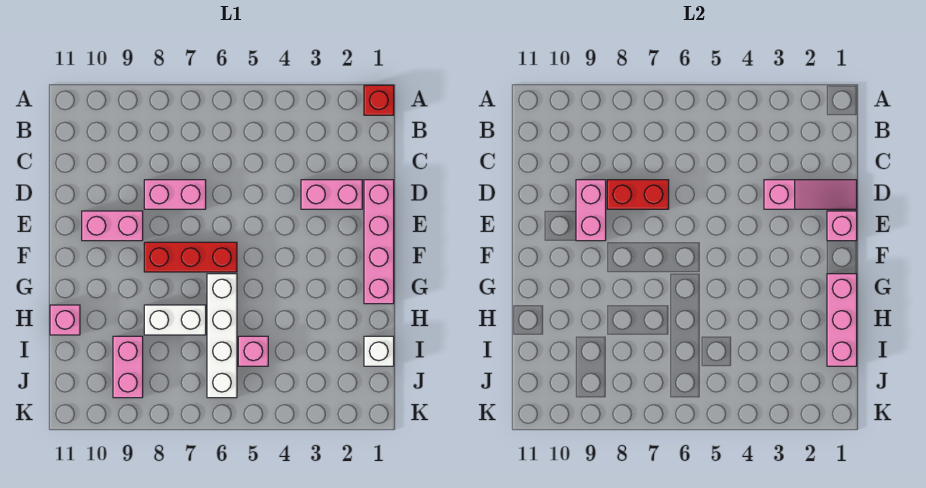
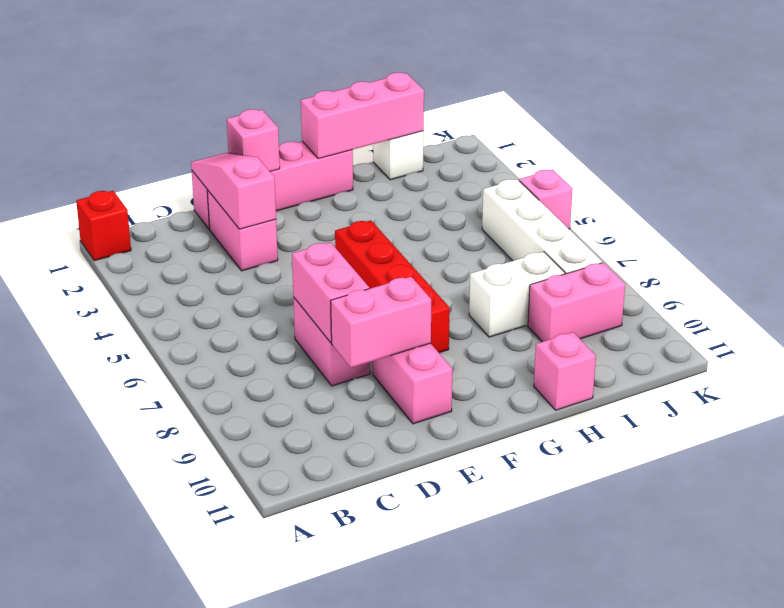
red 1x2 brick [607,180,669,209] -> pink 1x2 brick [292,242,369,343]
red 1x3 brick [144,242,237,272] -> red 1x4 brick [335,220,450,353]
white 1x4 brick [207,274,237,398] -> white 1x4 brick turned to [482,179,602,274]
white 1x2 brick [144,305,206,335] -> white 1x2 brick turned to [469,252,565,337]
pink 1x1 brick [238,336,268,366] -> pink 1x1 brick moved to [519,170,573,229]

